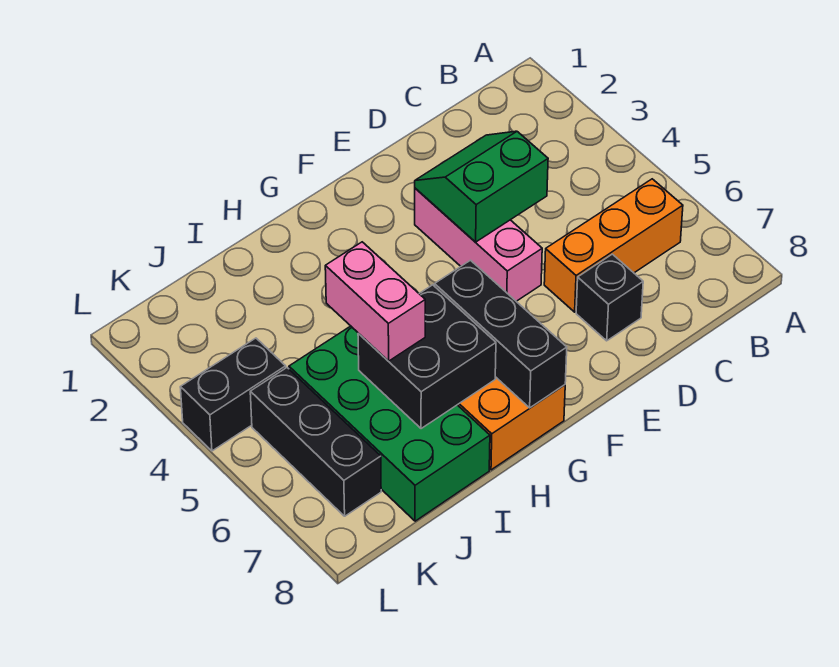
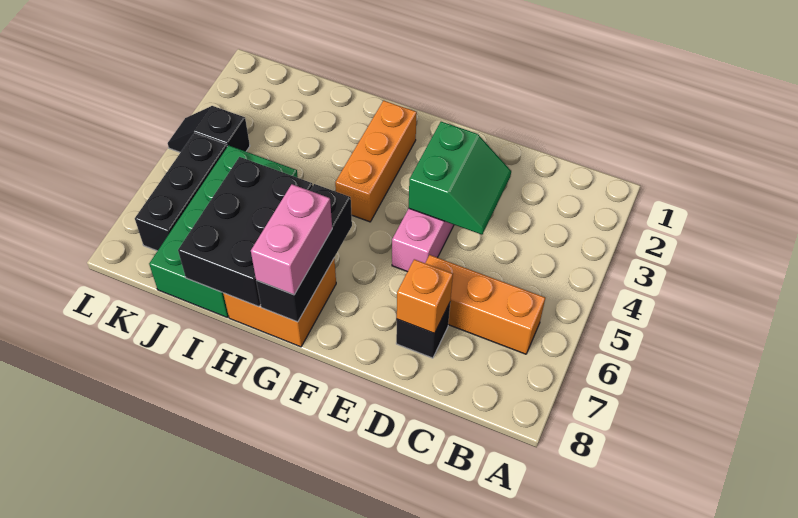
green 2x2 slope [415,131,548,242] -> green 2x2 slope turned to [409,122,511,235]
none -> orange 1x1 brick [397,259,453,333]
none -> orange 1x3 brick [335,101,417,222]
black 2x2 brick [358,285,496,429] -> black 2x3 brick [178,157,313,307]
pink 1x2 brick [325,242,425,361] -> pink 1x2 brick moved to [251,184,332,295]
black 1x2 brick [180,338,286,451] -> black 1x2 slope [168,106,250,152]

